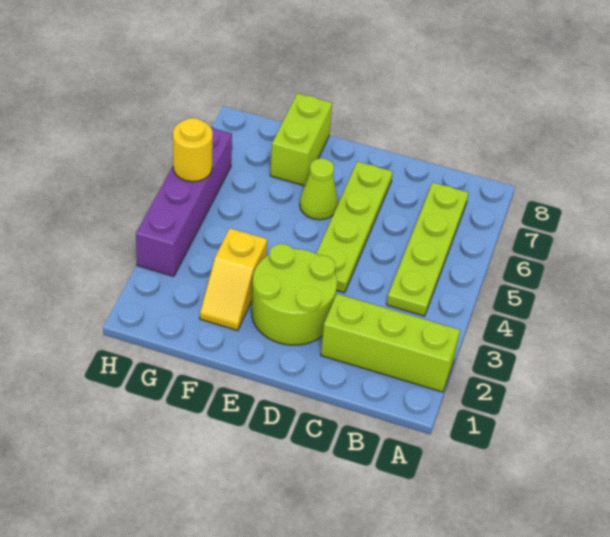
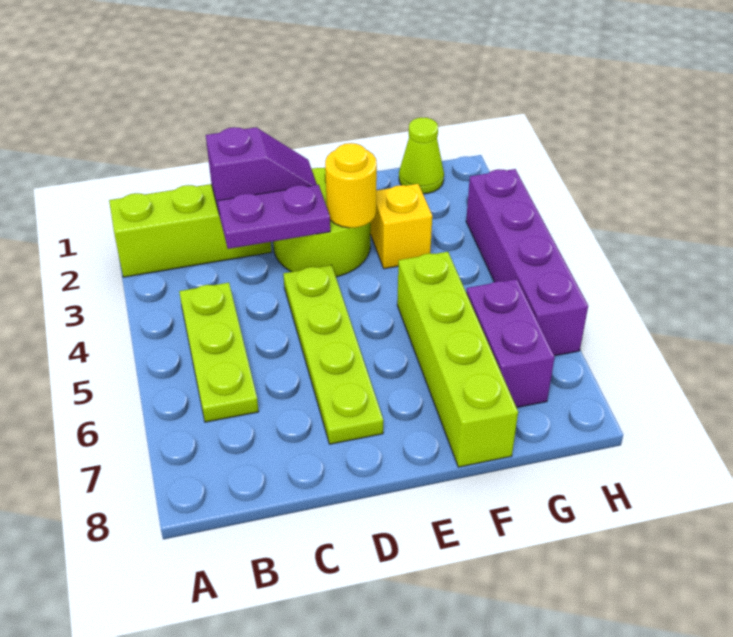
lime 1x4 plate [387,182,469,316] -> lime 1x3 plate [179,283,259,422]
none -> purple 1x2 slope [206,127,317,212]
none -> purple 1x2 plate [218,185,330,249]
lime 1x1 cone [300,158,338,220] -> lime 1x1 cone moved to [399,118,444,194]
lime 1x2 brick [270,93,332,186] -> lime 1x4 brick [397,252,518,467]
none -> purple 1x2 brick [466,279,555,408]
yellow 1x1 round brick [173,118,213,182] -> yellow 1x1 round brick moved to [325,143,377,228]

